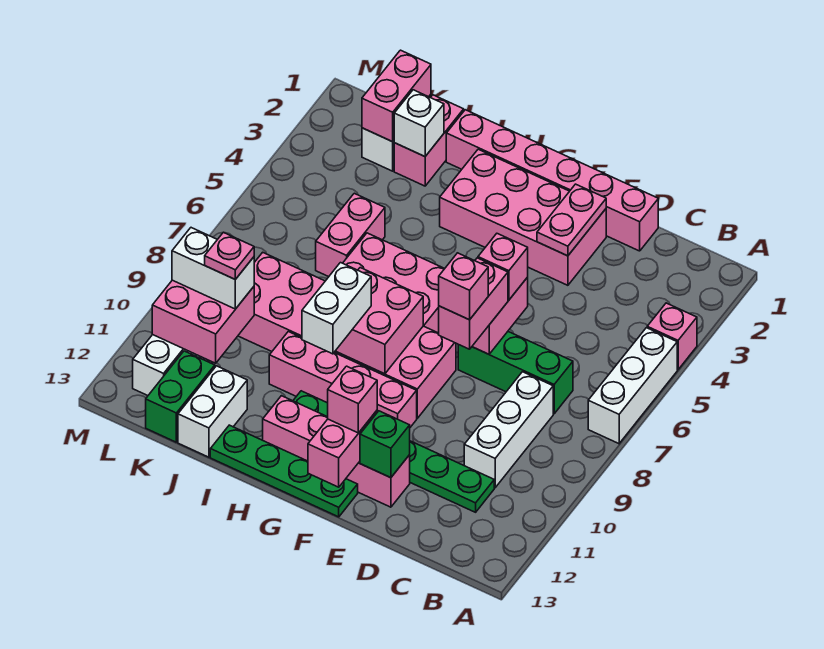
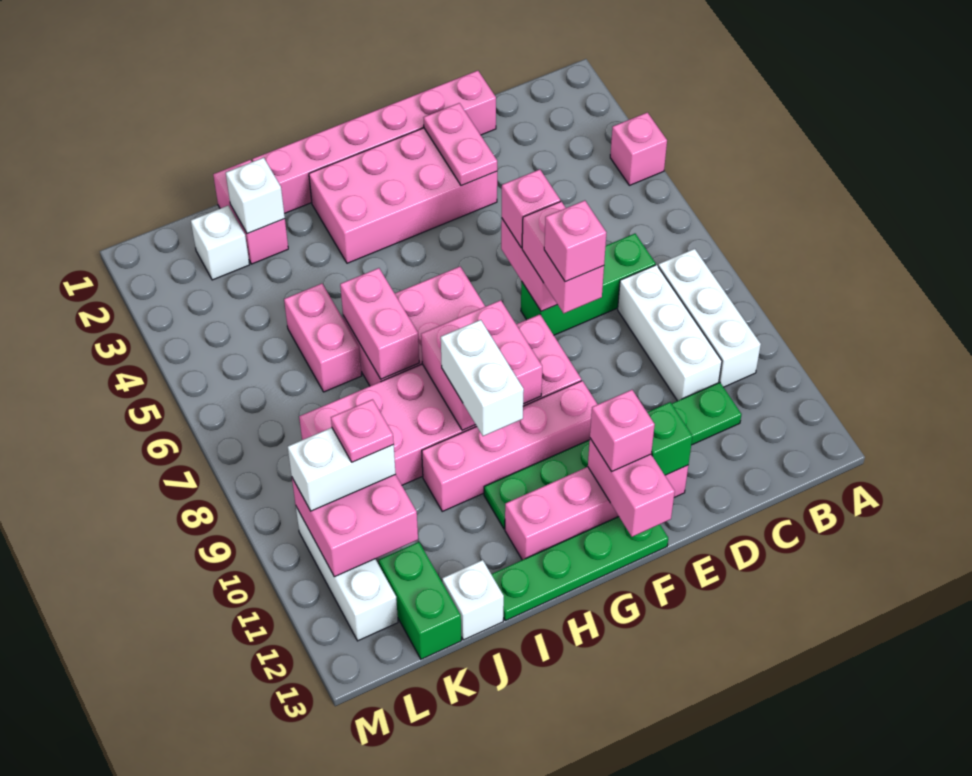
white 1x3 brick [588,328,677,444] -> white 1x3 brick moved to [658,249,761,387]
white 1x2 brick [178,366,247,457] -> white 1x1 brick [442,560,504,640]
pink 1x2 brick [362,50,431,142] -> pink 1x2 brick moved to [340,268,419,379]

